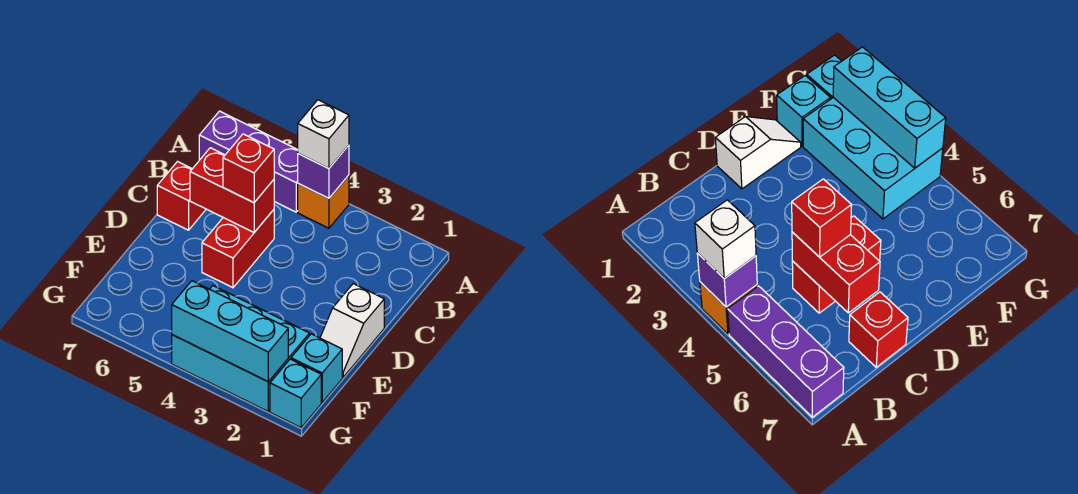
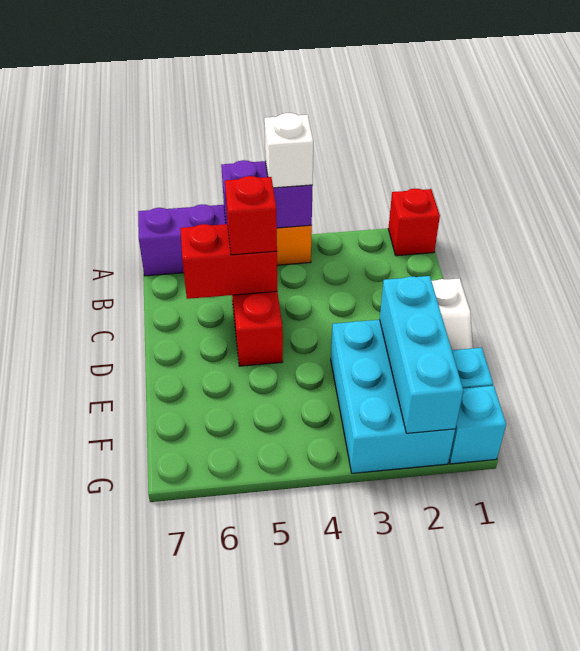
purple 1x1 brick [298,145,349,198] -> purple 1x2 brick [221,160,313,228]
red 1x1 brick [157,162,206,230] -> red 1x1 brick moved to [388,188,440,256]
cyan 2x3 brick [172,286,310,411] -> cyan 2x3 brick turned to [331,320,455,473]
cyan 1x3 brick [172,281,288,382] -> cyan 1x3 brick turned to [380,276,463,433]

